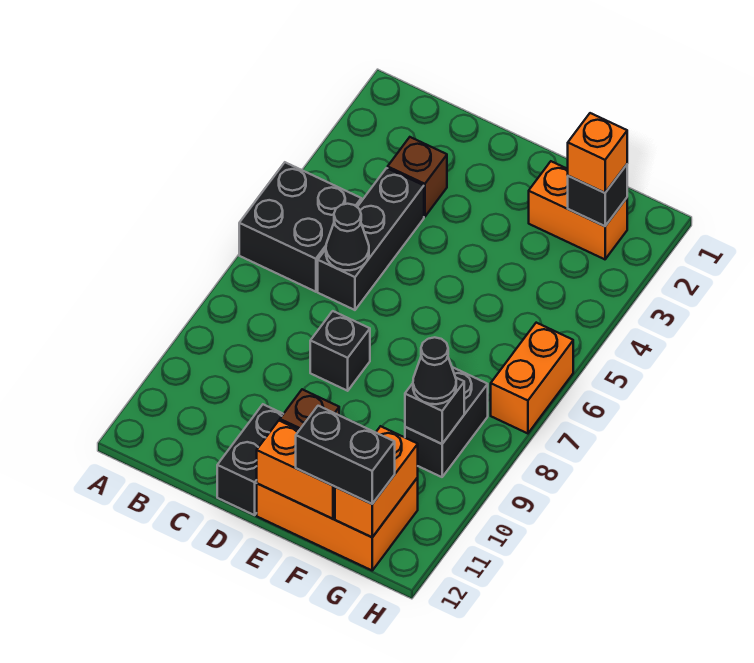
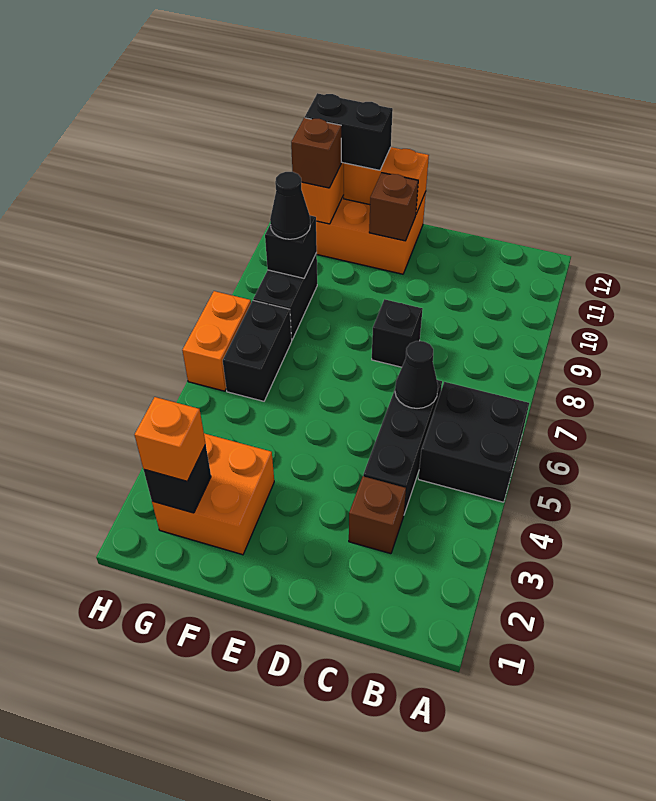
black 1x2 brick [217,404,283,515] -> black 1x2 brick moved to [223,301,292,401]
orange 1x2 brick [529,161,627,259] -> orange 2x2 brick [152,433,274,555]
none -> brown 1x1 brick [291,118,341,188]

